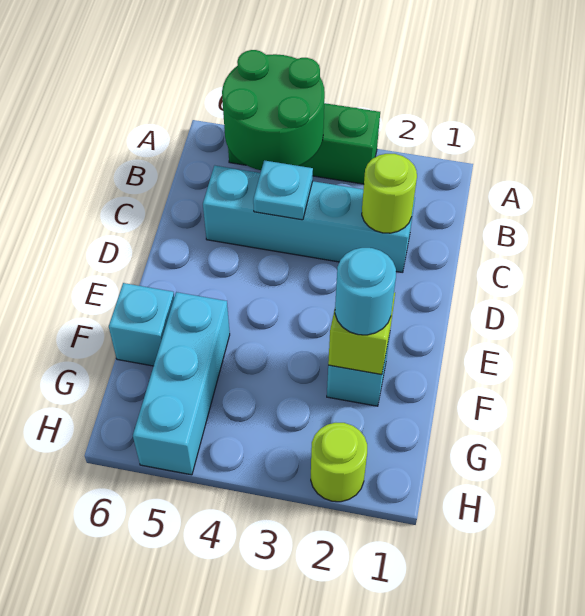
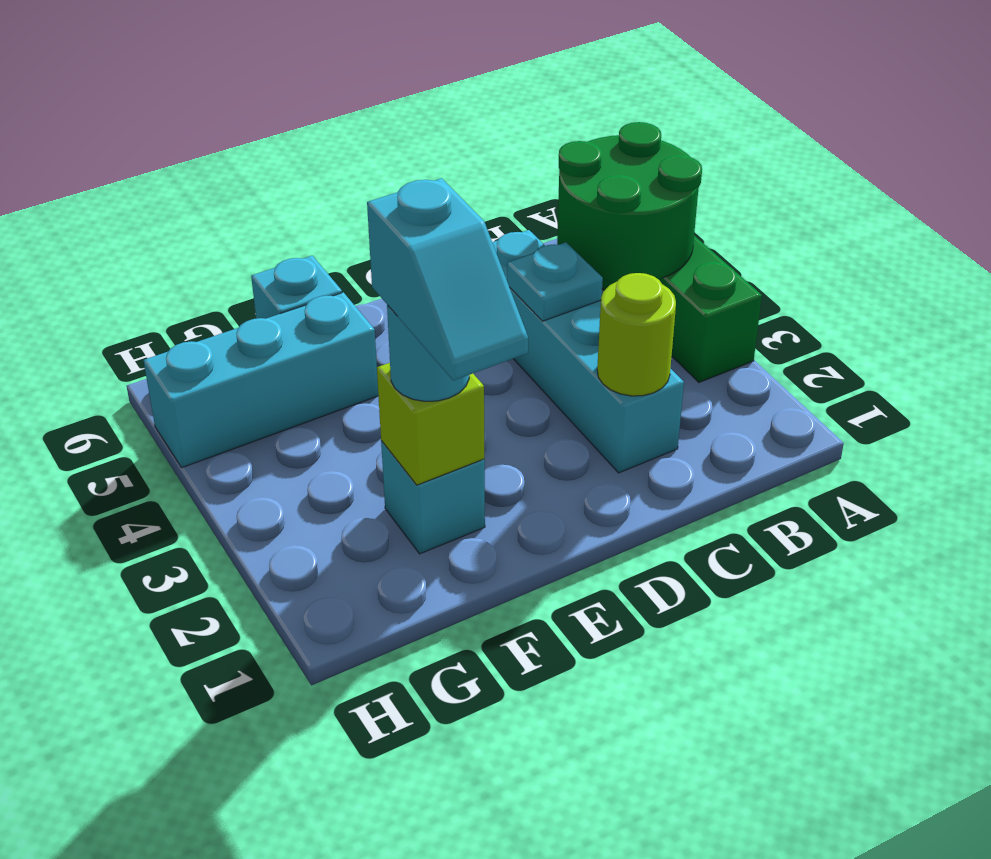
none -> cyan 1x2 slope [367,178,528,381]
lime 1x1 round brick [311,423,367,502] -> none

